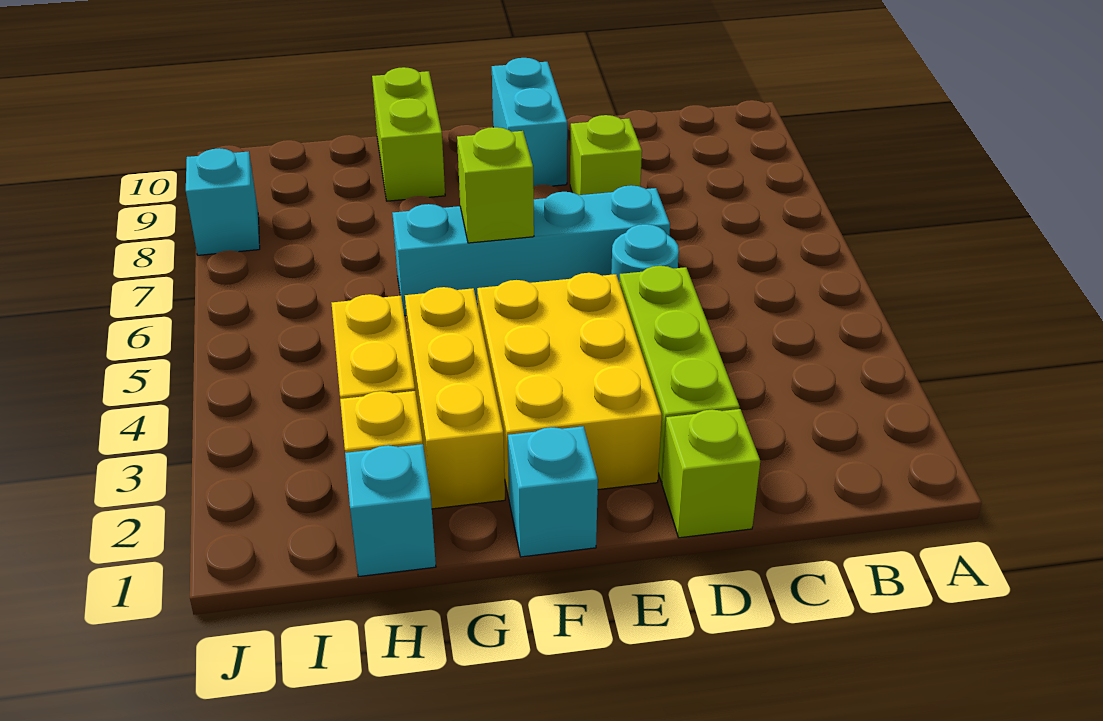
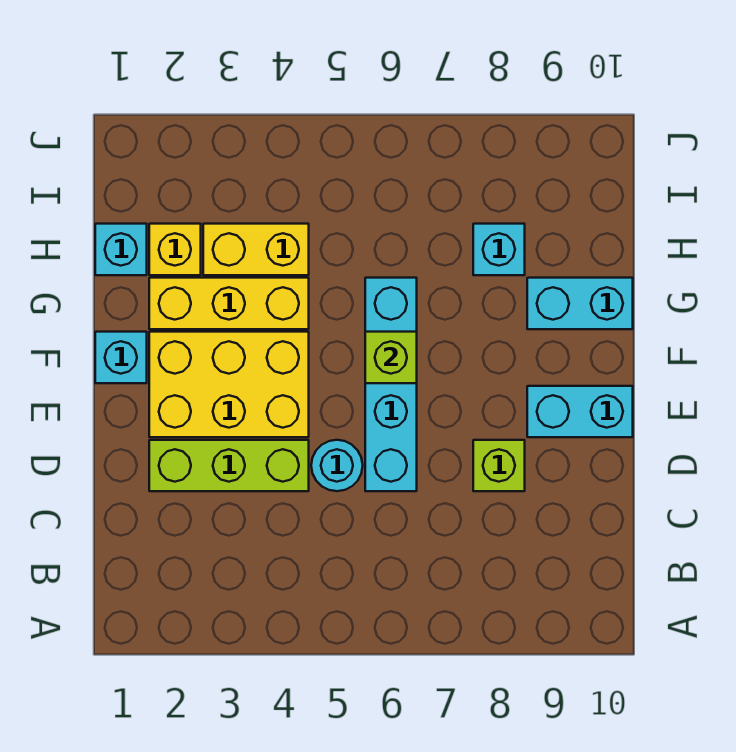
lime 1x1 brick [662,409,760,538] -> none
lime 1x2 brick [372,67,445,201] -> cyan 1x2 brick [527,278,633,329]
cyan 1x1 brick [186,148,260,255] -> cyan 1x1 brick moved to [473,224,525,275]

